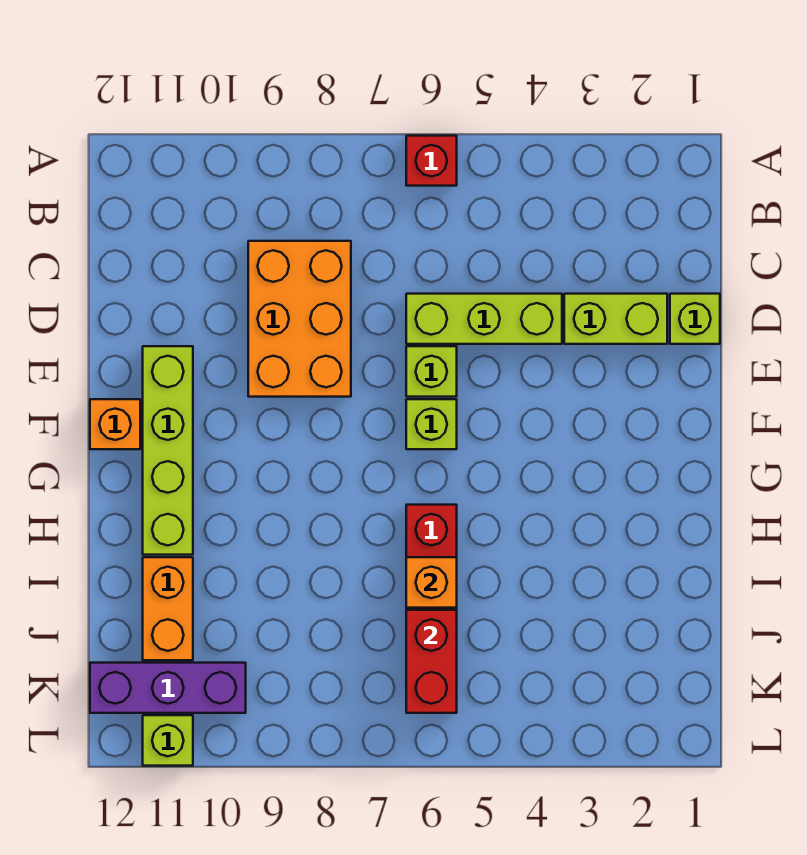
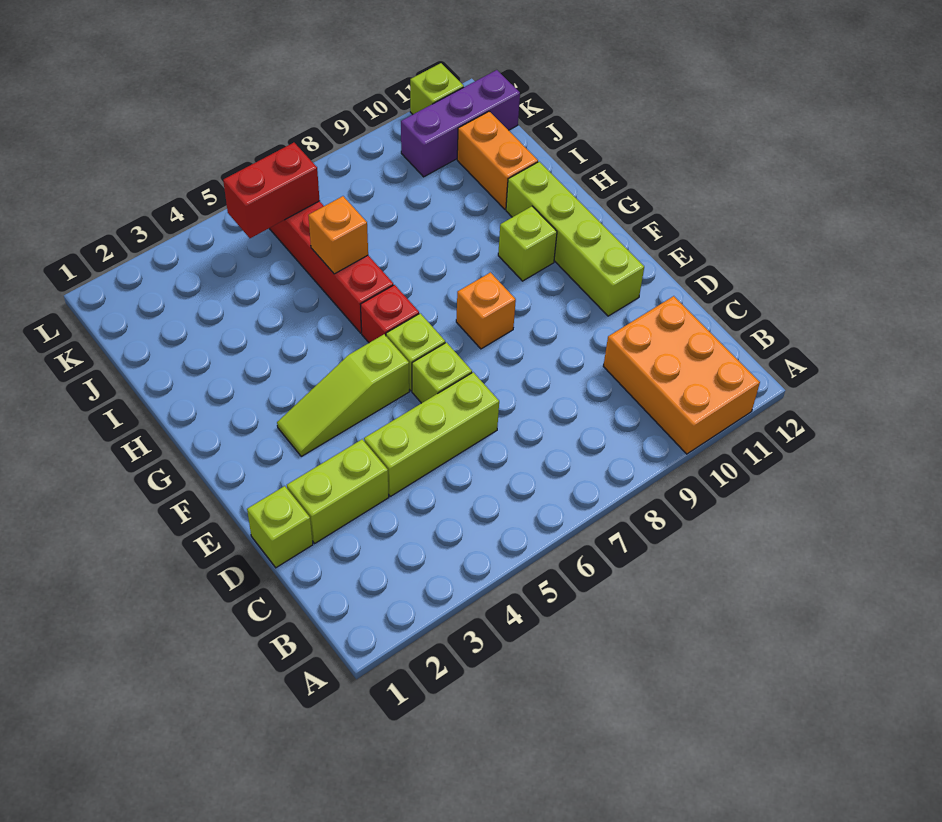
red 1x1 brick [406,136,457,186] -> red 1x1 brick moved to [361,285,419,343]
orange 2x3 brick [248,241,351,397] -> orange 2x3 brick moved to [603,296,760,454]
none -> lime 1x3 slope [277,334,409,456]
orange 1x1 brick [90,399,140,449] -> orange 1x1 brick moved to [456,272,516,349]
none -> lime 1x1 brick [498,206,557,281]
red 1x2 brick [406,610,457,713] -> red 1x2 brick turned to [223,143,320,238]

